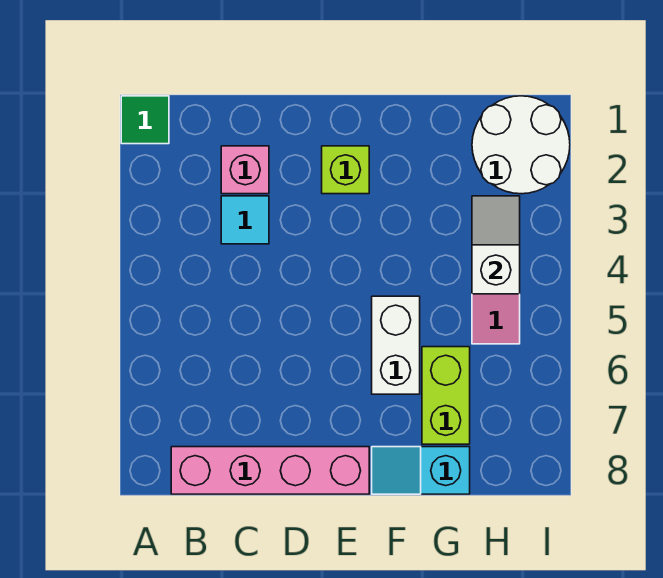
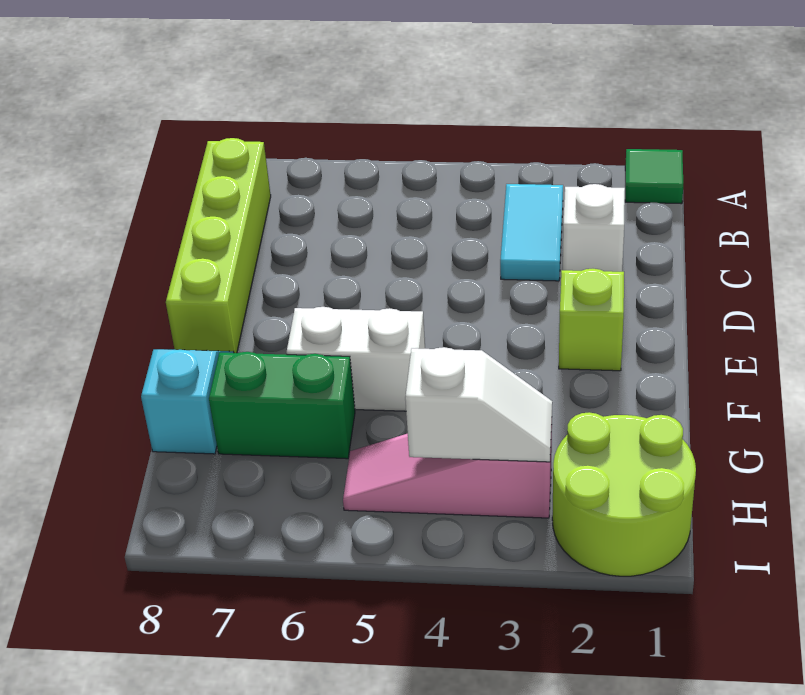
pink 1x4 brick [171,447,369,494] -> lime 1x4 brick [166,138,271,353]
pink 1x1 brick [221,146,269,194] -> white 1x1 brick [563,184,625,272]
cyan 1x1 tile [221,196,269,244] -> cyan 1x2 tile [500,184,563,281]
lime 1x2 brick [422,347,470,444] -> green 1x2 brick [209,352,355,459]
white 2x2 round brick [472,96,570,194] -> lime 2x2 round brick [552,412,696,576]

